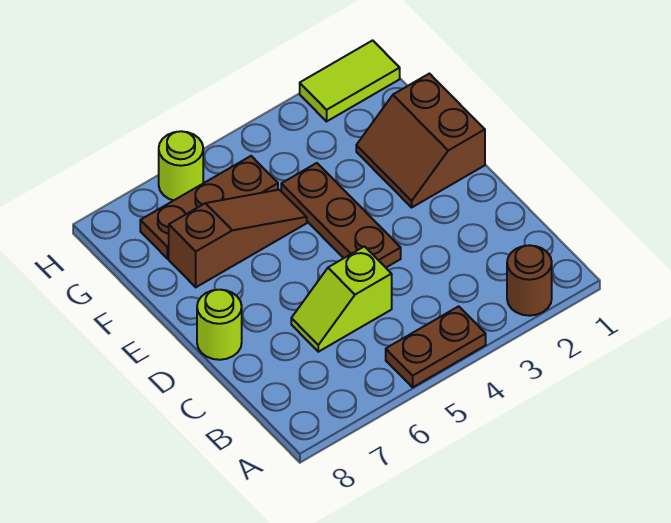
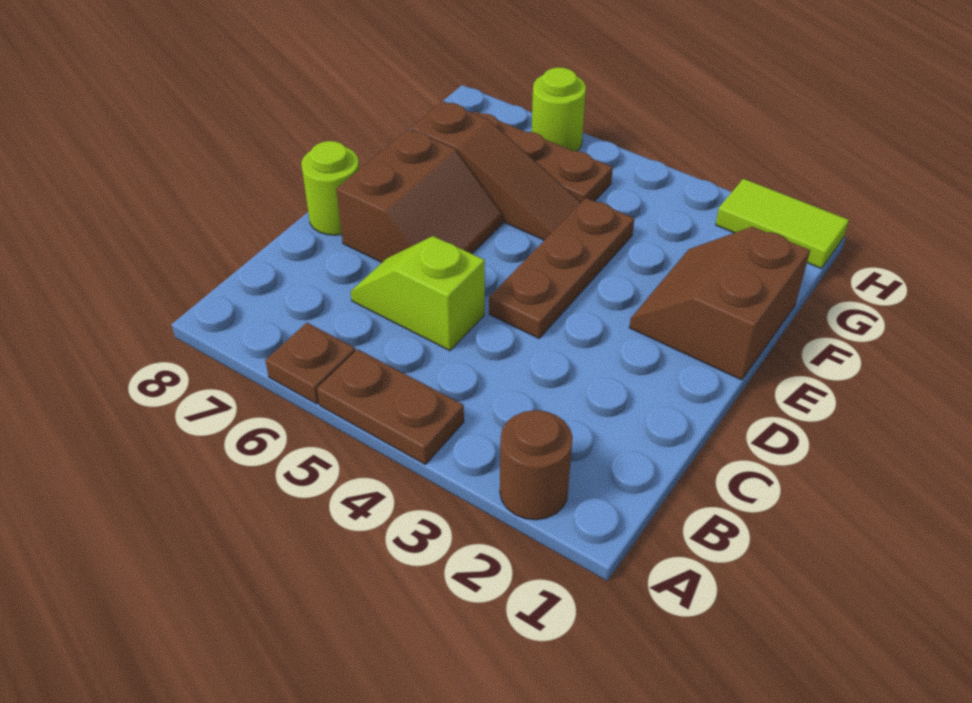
none -> brown 1x1 plate [265,323,355,404]
none -> brown 2x2 slope [336,129,503,262]

